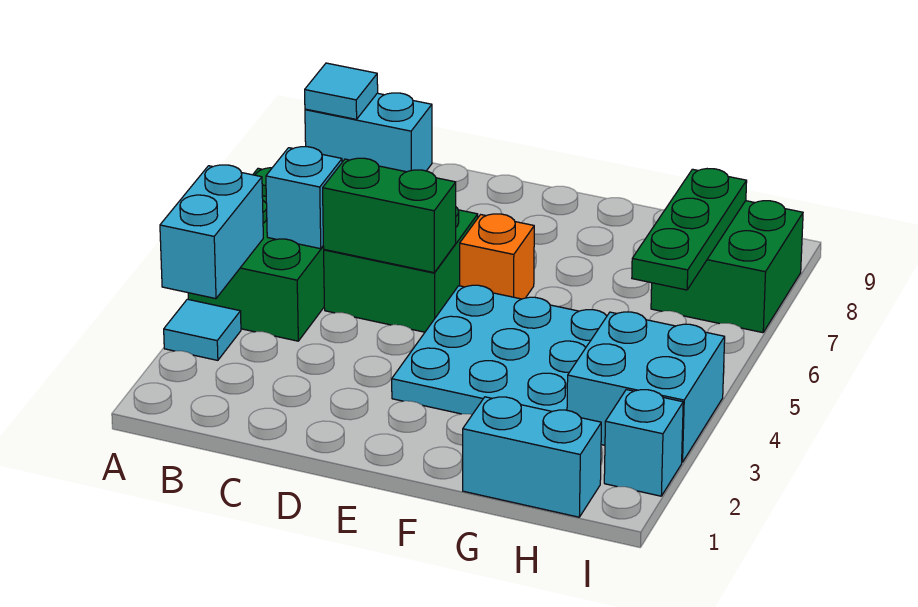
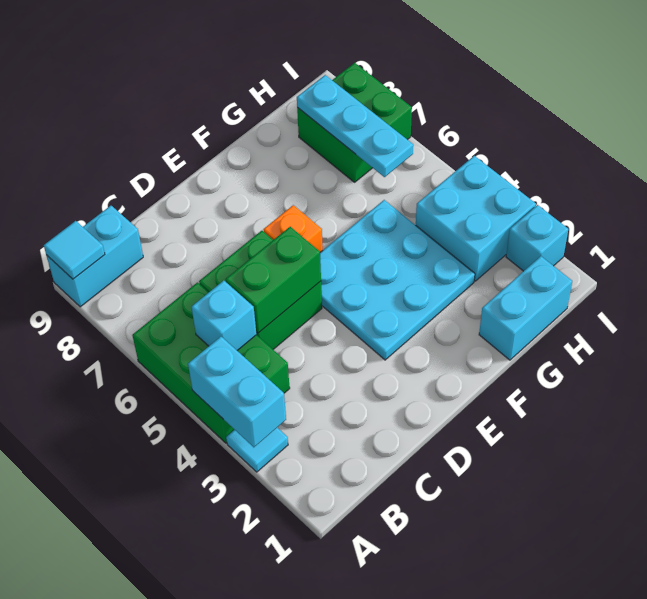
green 1x3 plate [632,169,747,290] -> cyan 1x3 plate [297,75,413,177]

